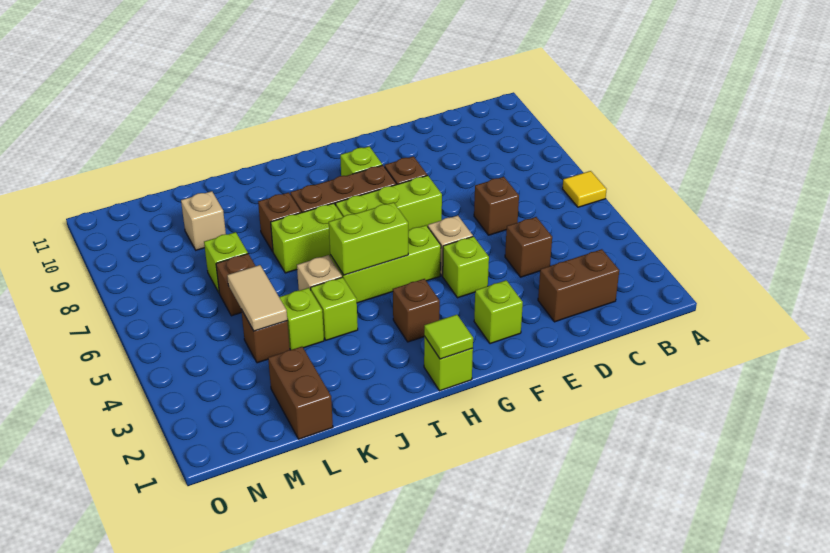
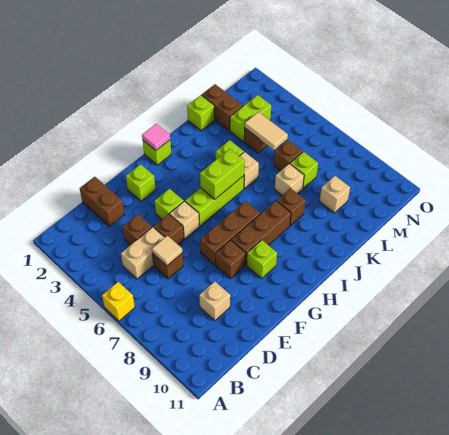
yellow 1x1 tile [563,171,607,207] -> yellow 1x1 brick [102,282,135,321]
brown 1x2 brick [538,249,619,322] -> brown 1x2 brick turned to [80,177,125,226]
none -> tan 1x2 brick [121,227,165,279]
none -> tan 1x1 tile [152,236,182,266]
none -> tan 1x1 brick [199,281,230,321]
lime 1x3 brick [336,175,442,231] -> brown 1x3 brick [200,201,260,265]
lime 1x1 tile [424,315,473,359] -> pink 1x1 tile [142,124,170,150]
brown 1x1 brick [393,279,440,342] -> brown 1x1 brick moved to [154,214,184,244]
lime 1x2 brick [271,203,343,273] -> lime 1x2 brick moved to [230,95,271,142]
lime 1x1 brick [279,288,324,350] -> lime 1x1 brick moved to [187,95,215,131]
none -> tan 1x1 brick [275,164,304,195]

